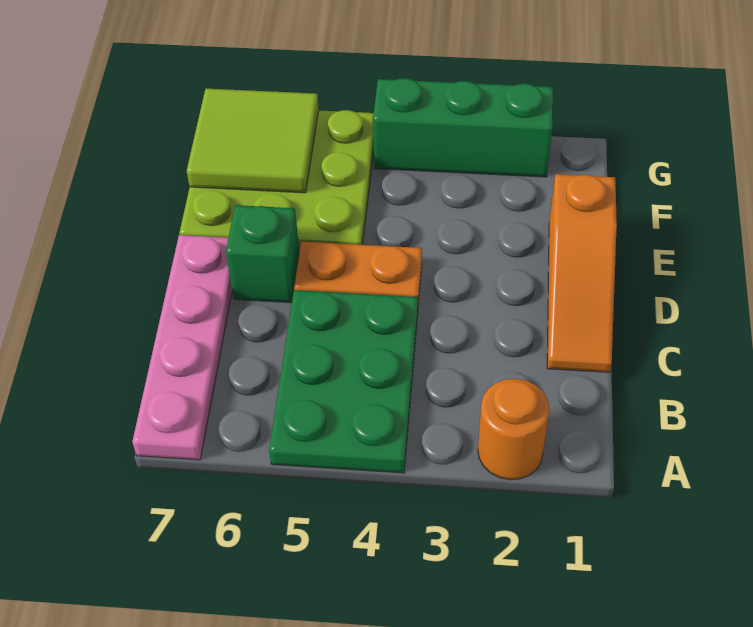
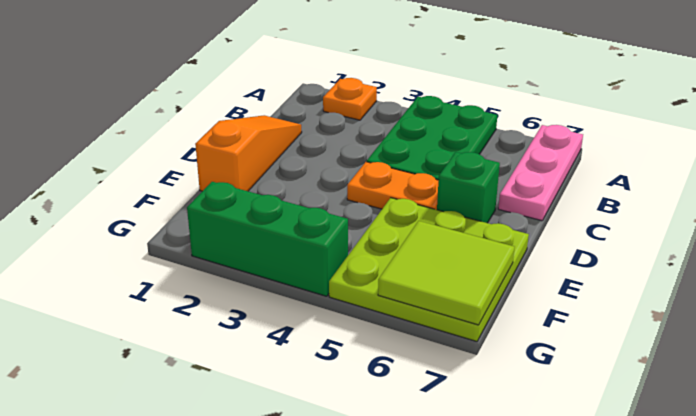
orange 1x1 round brick [478,379,549,480] -> orange 1x1 plate [323,78,377,120]
pink 1x4 plate [132,235,232,460] -> pink 1x3 plate [498,125,583,221]

